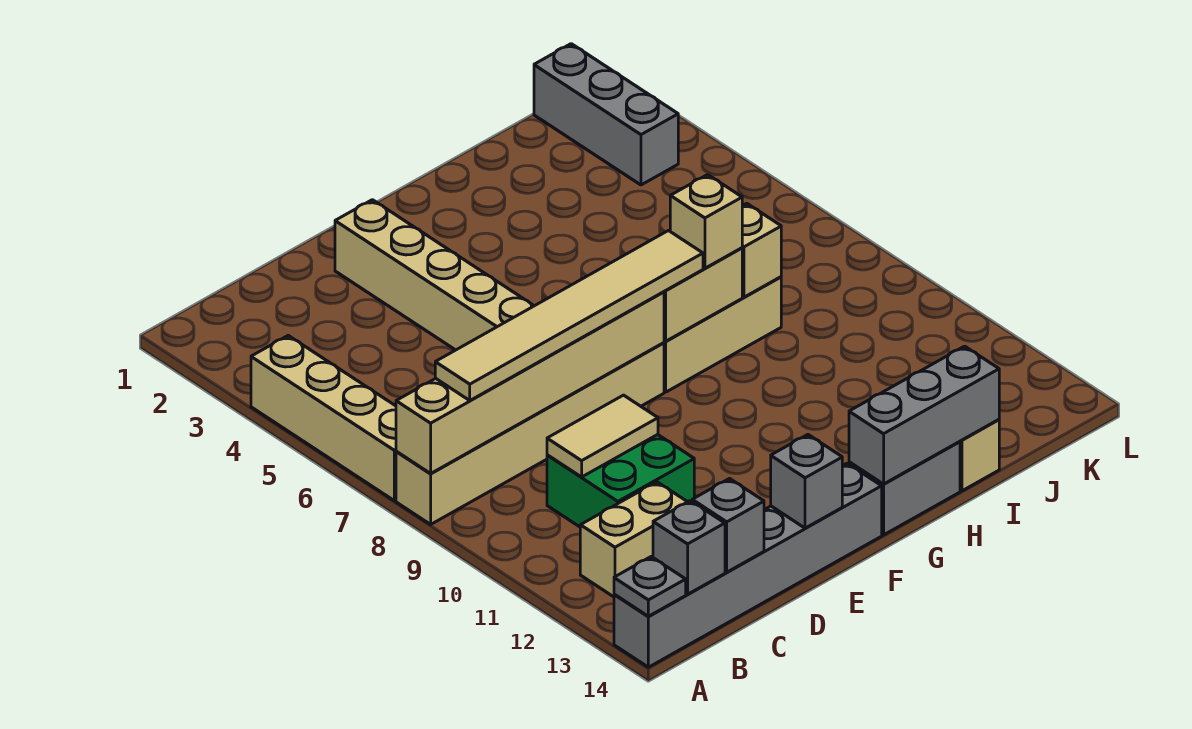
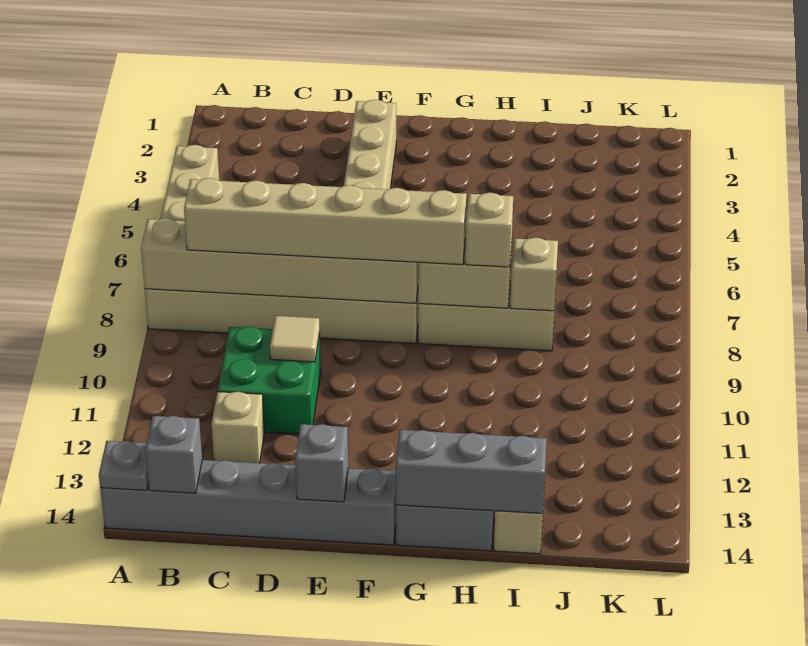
tan 1x6 tile [435,231,703,400] -> tan 1x6 brick [184,178,467,265]
tan 1x2 brick [580,482,687,597] -> tan 1x1 brick [211,392,264,463]
tan 1x2 tile [547,395,658,477] -> tan 1x1 tile [270,316,320,362]
grey 1x1 brick [692,479,764,572] -> none
grey 1x3 brick [534,44,678,185] -> none

